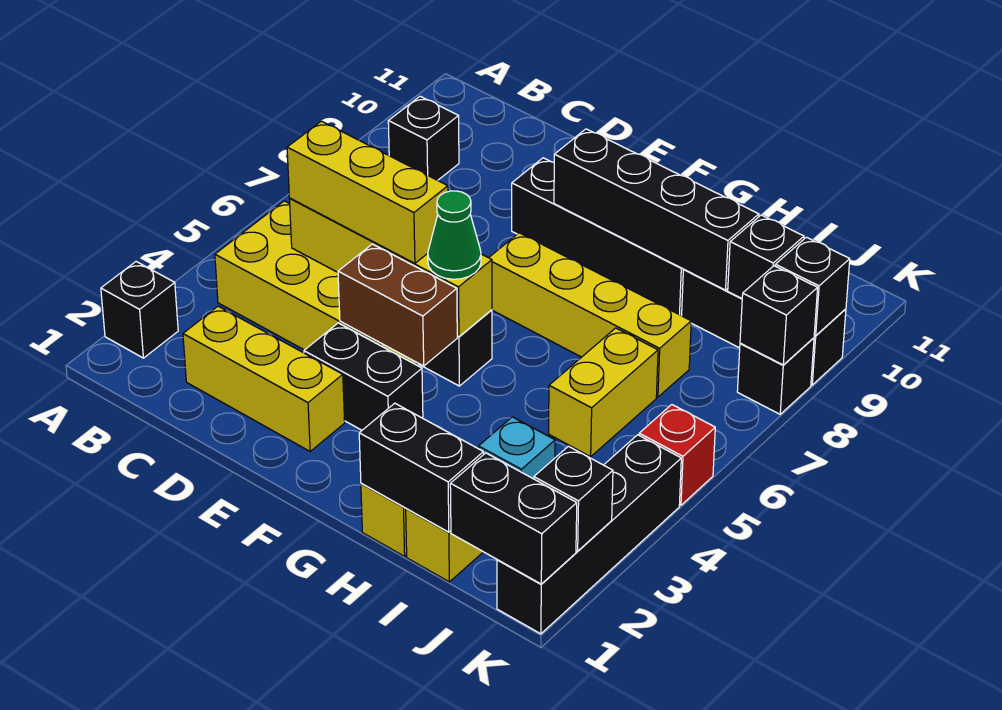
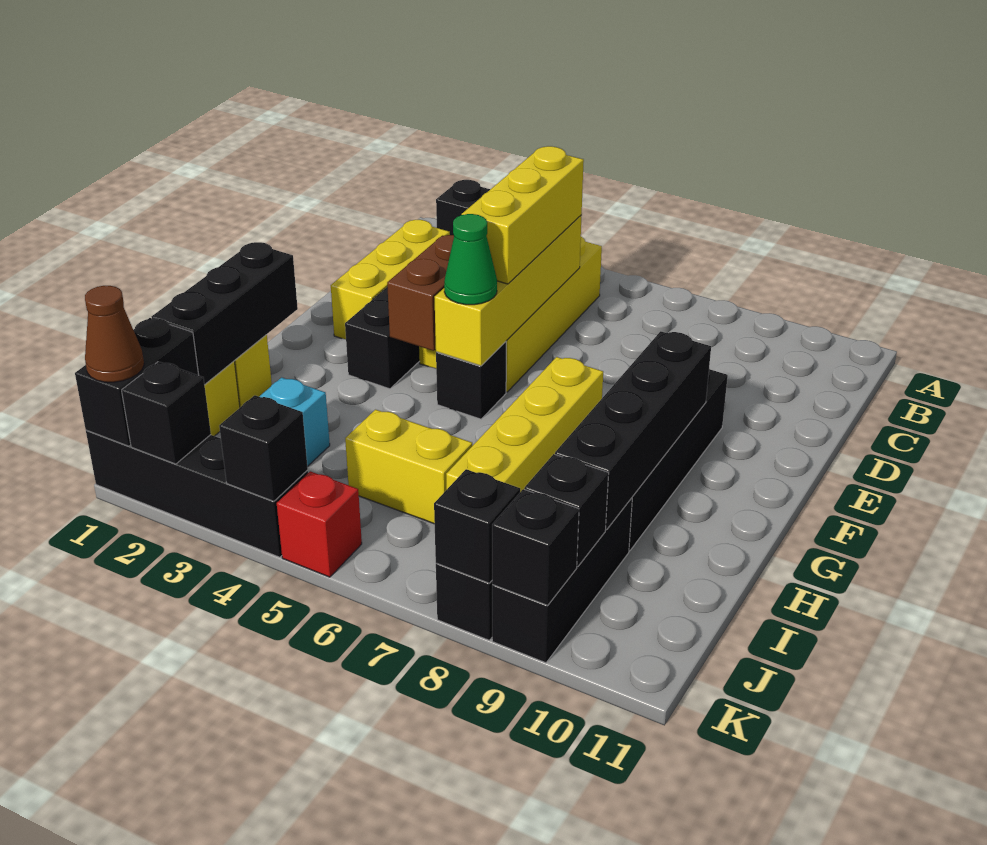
black 1x1 brick [388,96,459,180] -> black 1x1 brick moved to [219,395,308,501]
black 1x2 brick [359,403,484,532] -> black 1x3 brick [152,242,298,385]
none -> brown 1x1 cone [85,286,144,382]

